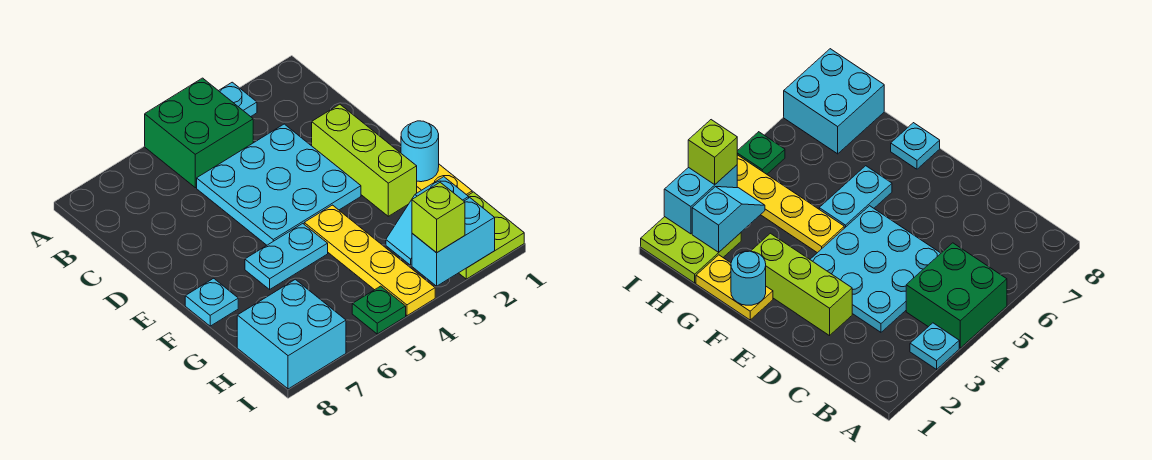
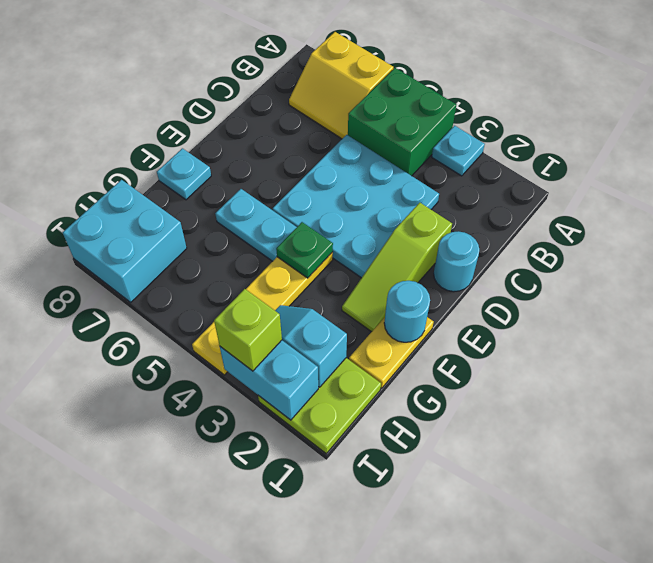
none -> yellow 2x2 slope [289,32,393,139]
none -> cyan 1x1 round brick [434,231,479,292]
lime 1x3 brick [312,104,417,216] -> lime 1x3 slope [342,203,452,332]
green 1x1 plate [352,286,406,334] -> green 1x1 plate moved to [276,222,333,278]

